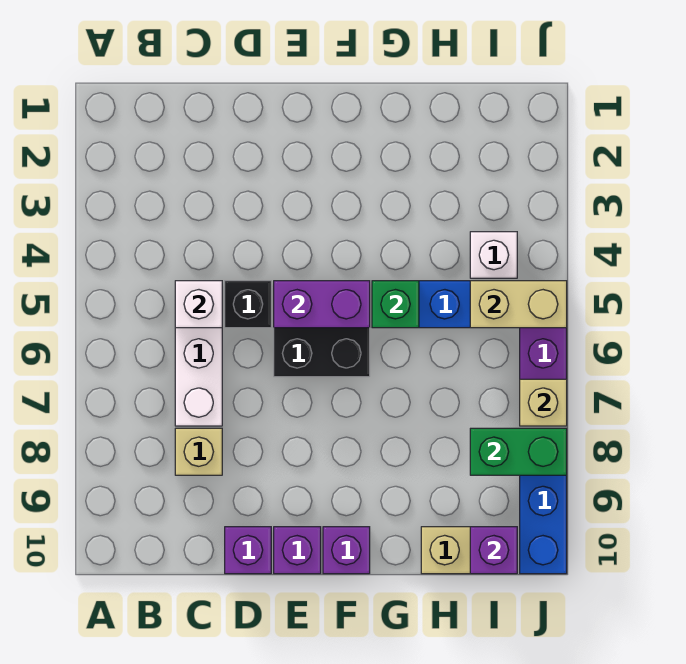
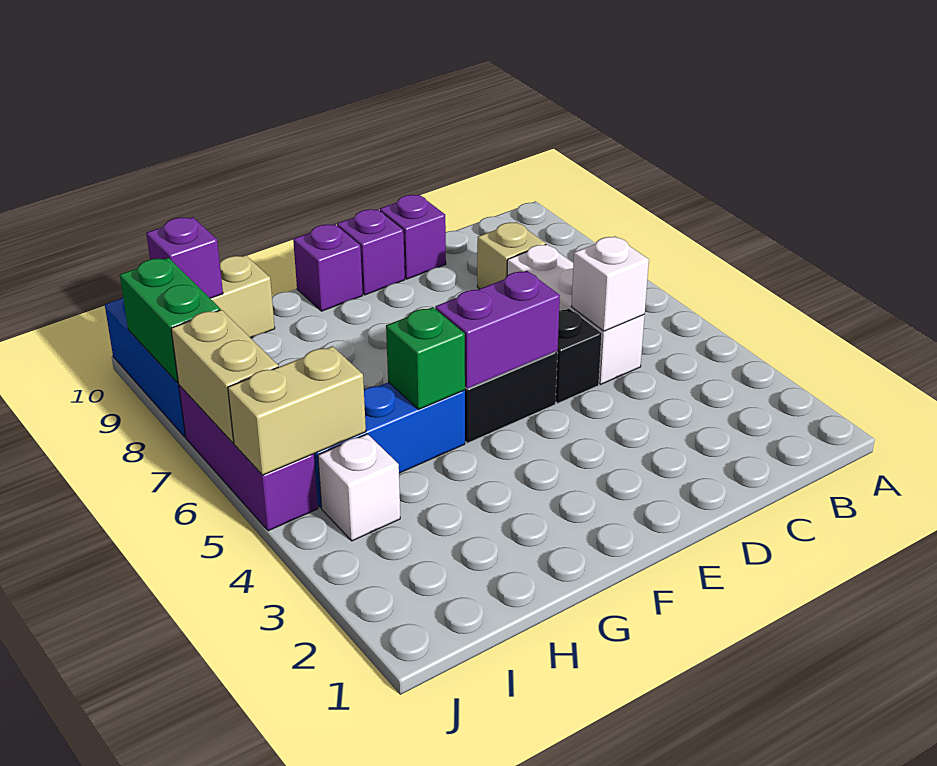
green 1x2 brick [470,428,567,475] -> green 1x2 brick turned to [120,258,220,383]
tan 1x1 brick [520,379,567,426] -> tan 1x2 brick [171,310,278,443]

